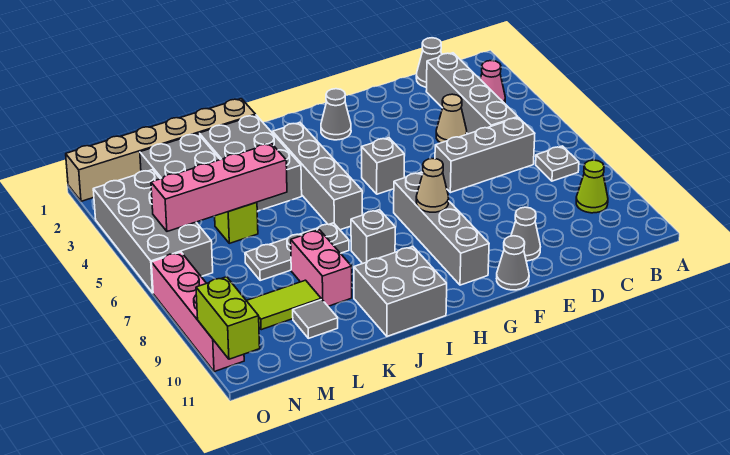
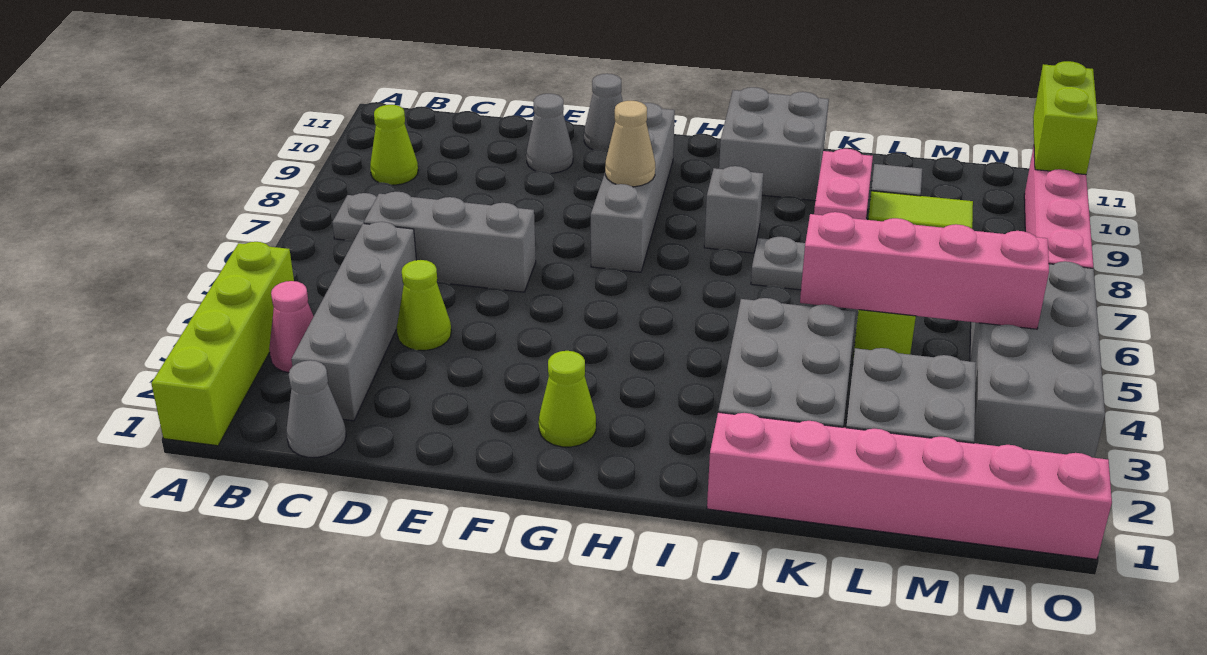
none -> lime 1x4 brick [151,242,294,446]
tan 1x1 cone [436,94,467,143] -> lime 1x1 cone [397,260,451,350]
grey 1x1 cone [321,89,351,140] -> lime 1x1 cone [539,351,596,447]
grey 1x1 brick [362,138,404,194] -> none
grey 1x4 brick [273,123,362,230] -> none
tan 1x6 brick [66,99,256,201] -> pink 1x6 brick [707,412,1112,559]

